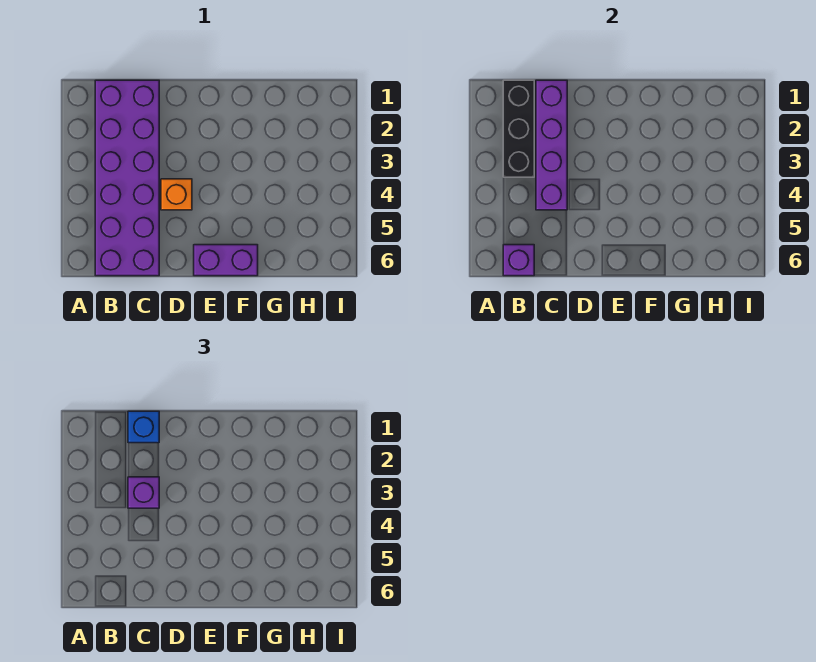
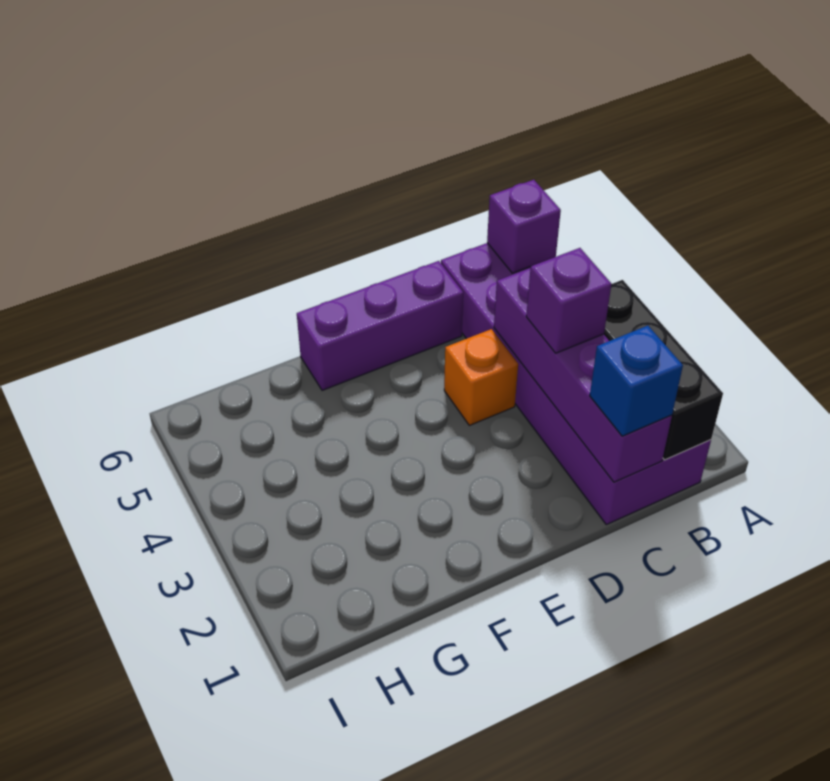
purple 1x2 brick [194,245,258,276] -> purple 1x3 brick [297,261,463,390]

